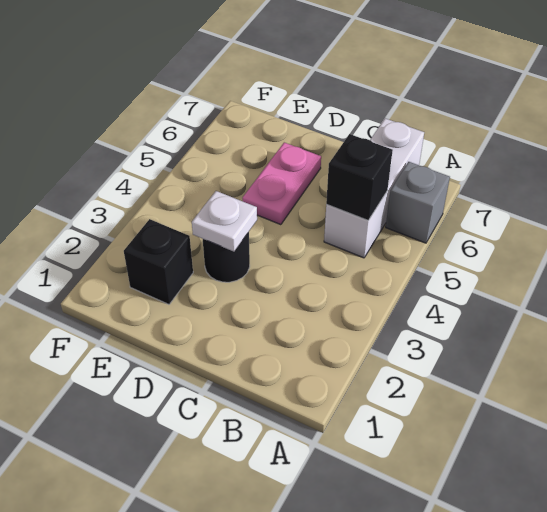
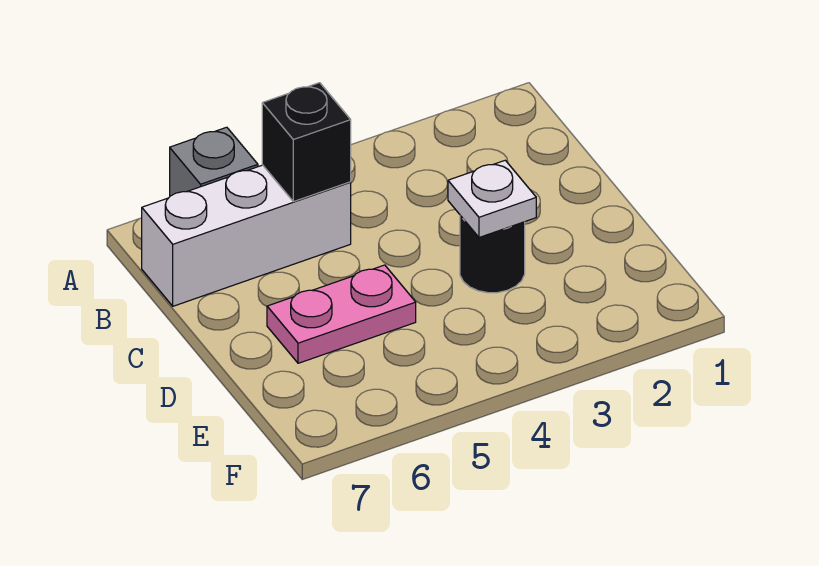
black 1x1 brick [124,219,193,304] -> none

